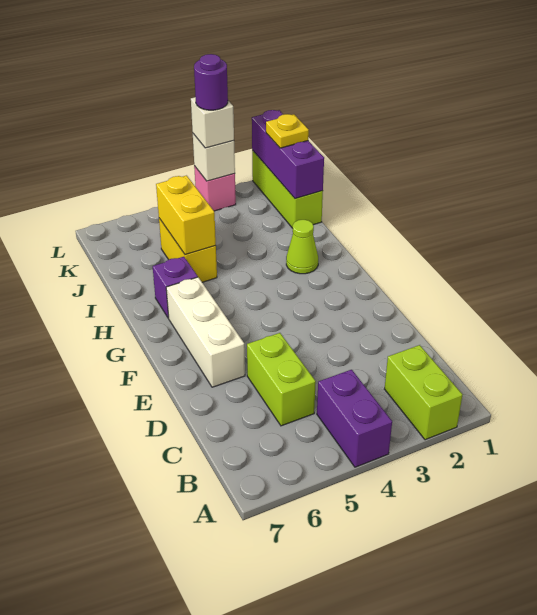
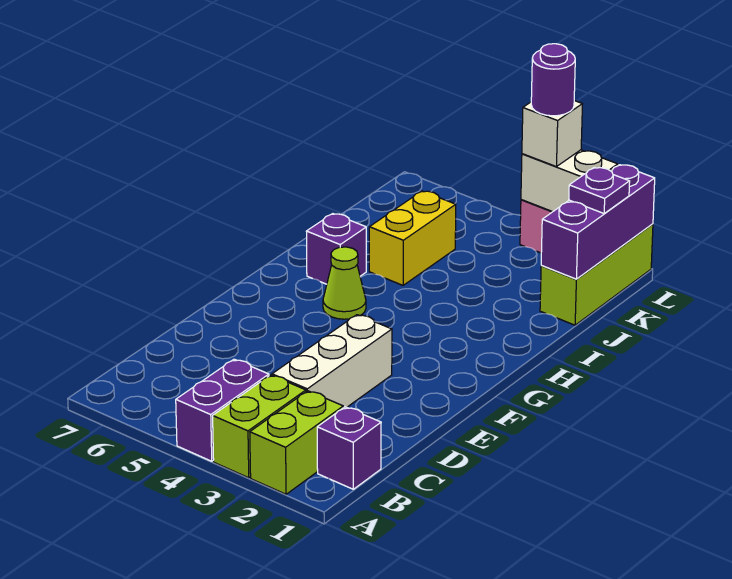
none -> purple 1x1 brick [317,407,381,489]
lime 1x2 brick [247,333,316,426] -> lime 1x2 brick moved to [213,375,306,478]
white 1x3 brick [166,277,245,387] -> white 1x3 brick moved to [272,315,392,408]
lime 1x1 cone [286,220,318,274] -> lime 1x1 cone moved to [323,247,366,319]
yellow 1x2 brick [156,176,216,255] -> none
yellow 1x1 plate [266,114,309,148] -> purple 1x1 plate [569,167,630,214]
white 1x1 brick [193,134,235,181] -> white 1x2 brick [521,150,618,212]

